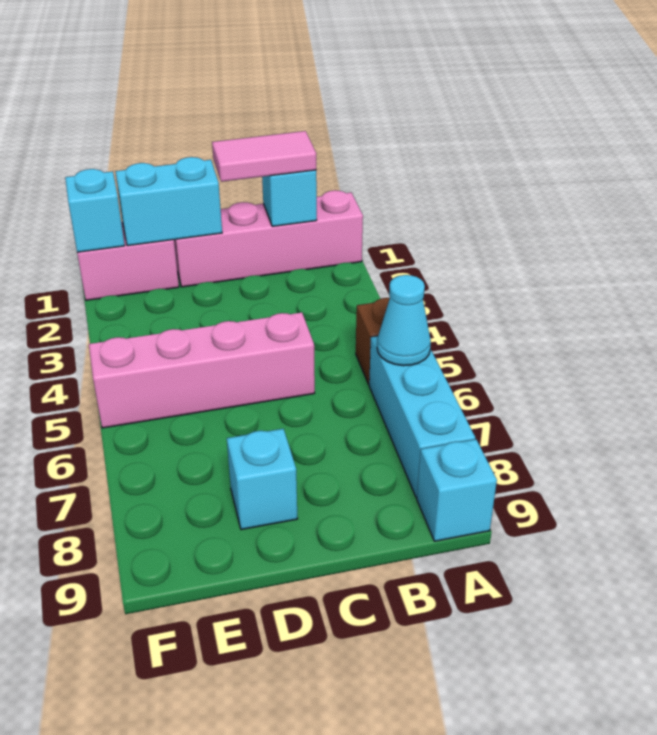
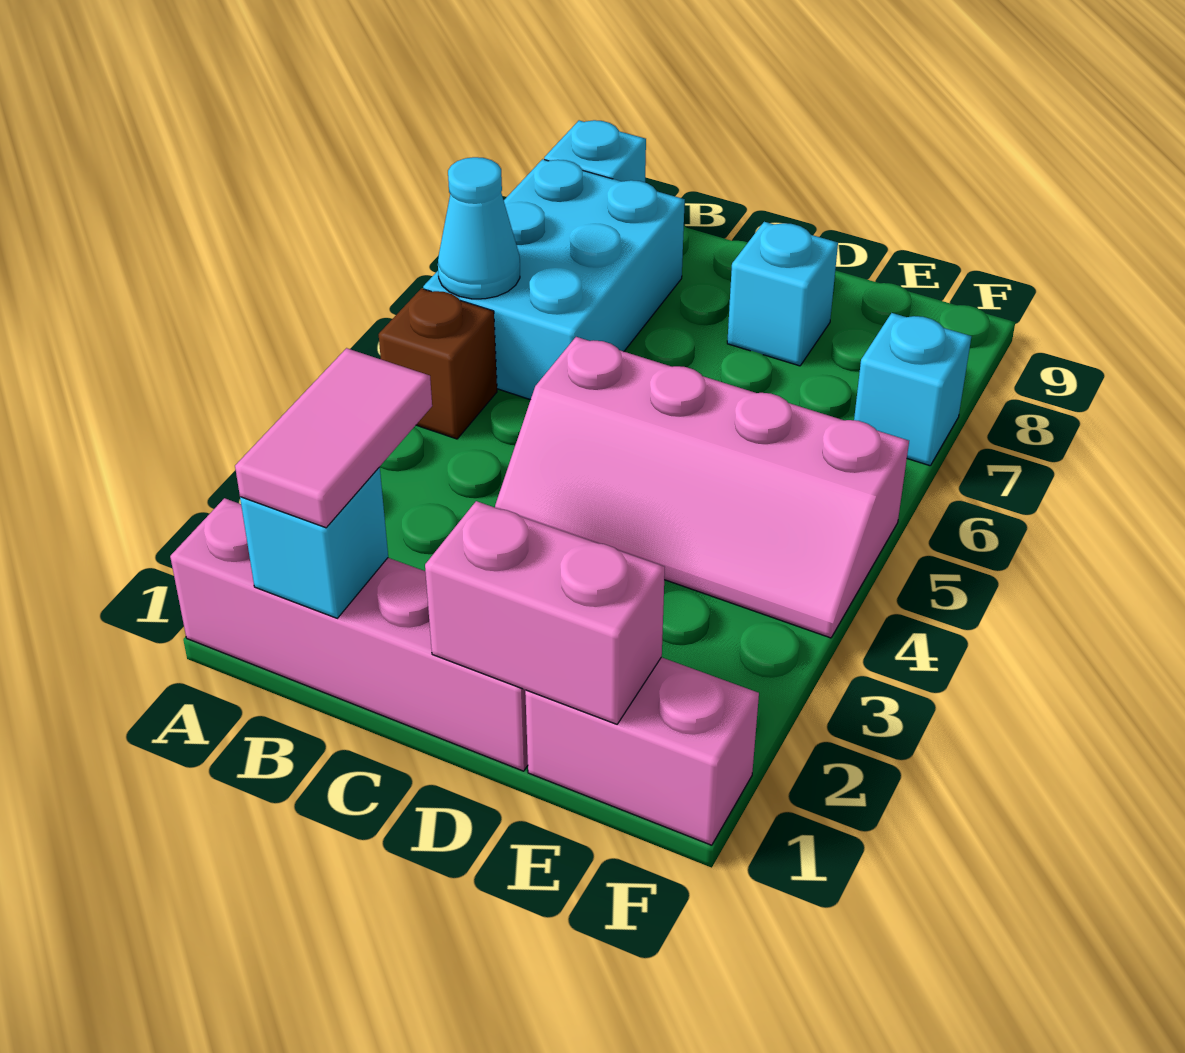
cyan 1x3 brick [369,336,475,498] -> cyan 2x3 brick [423,159,685,400]
pink 1x2 tile [212,131,316,182] -> pink 1x2 tile turned to [235,348,432,528]
cyan 1x2 brick [115,157,222,246] -> pink 1x2 brick [425,501,665,724]
cyan 1x1 brick [65,169,125,253] -> cyan 1x1 brick moved to [854,313,971,466]

